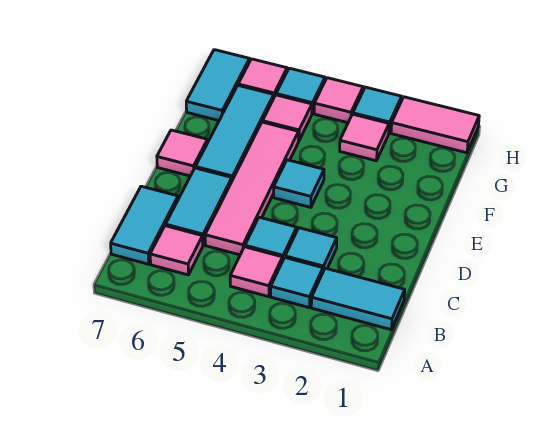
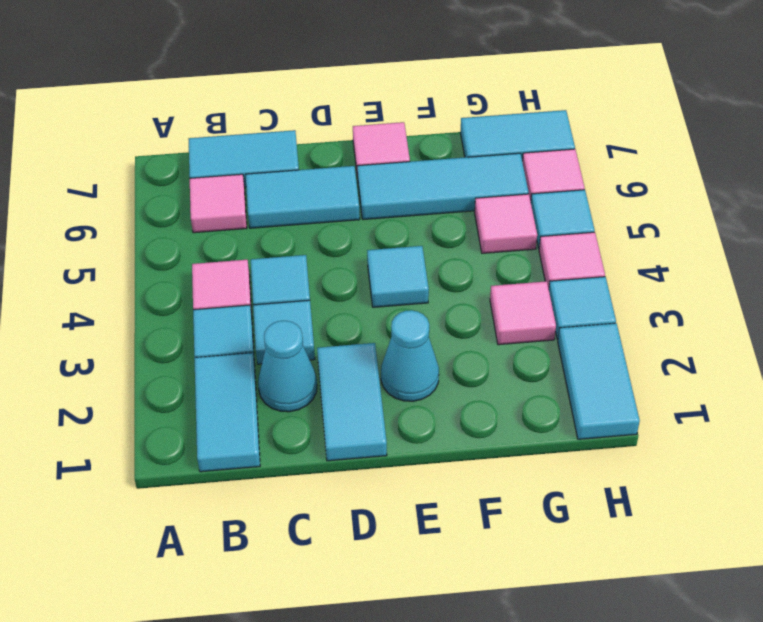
none -> cyan 1x1 cone [258,321,317,412]
pink 1x4 tile [205,122,299,255] -> none
none -> cyan 1x2 tile [317,343,387,461]
none -> cyan 1x1 cone [381,310,439,401]
pink 1x2 tile [391,97,479,153] -> cyan 1x2 tile [558,323,640,439]

